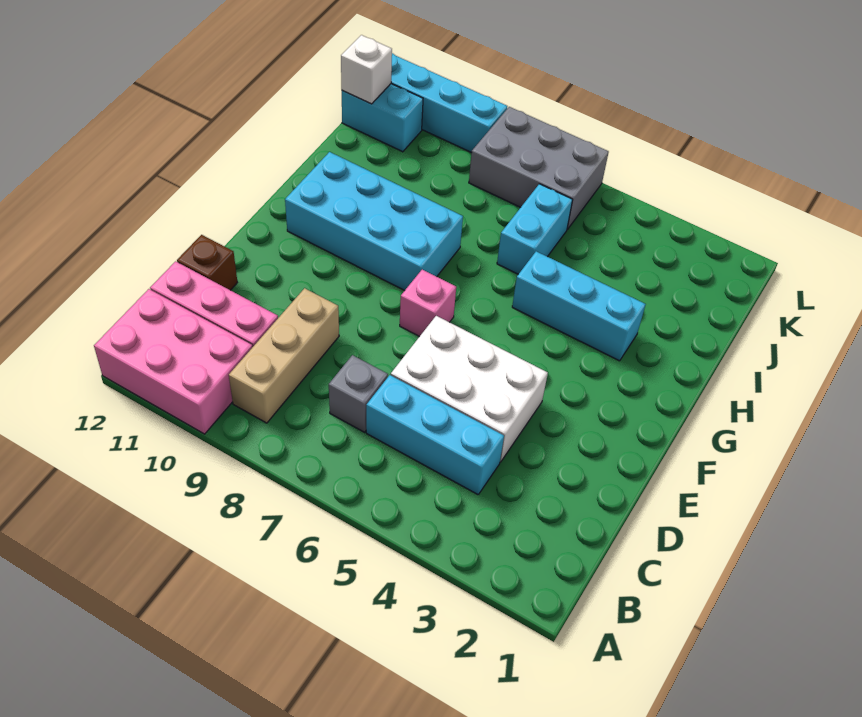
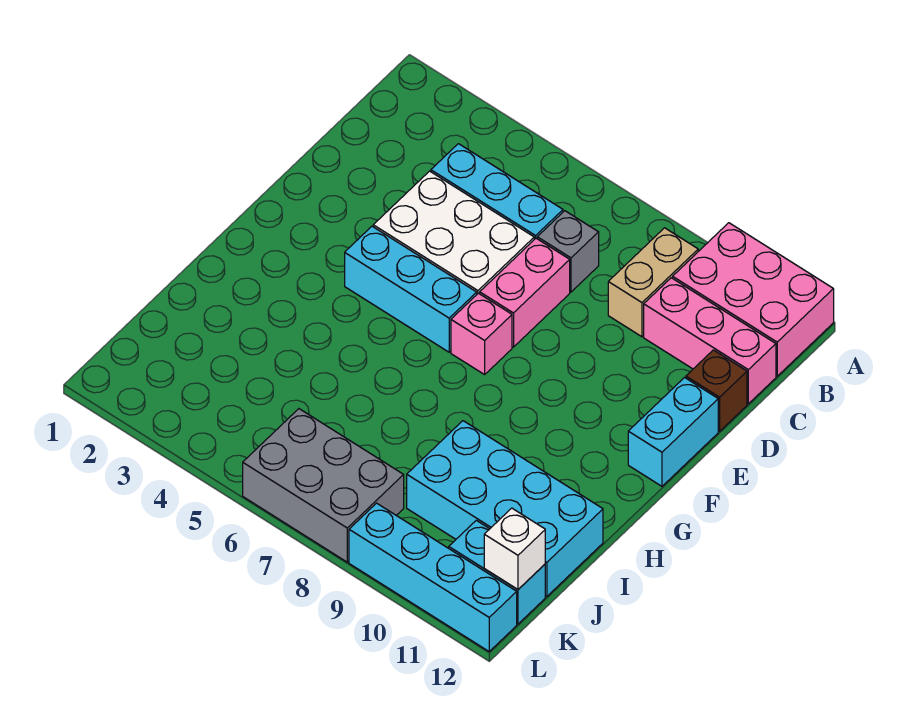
tan 1x3 brick [229,288,339,423] -> tan 1x2 brick [608,228,698,337]
none -> pink 1x2 brick [480,238,570,347]
cyan 2x4 brick [285,152,463,291] -> cyan 2x4 brick moved to [407,421,603,597]
cyan 1x3 brick [512,251,646,361] -> cyan 1x3 brick moved to [345,226,477,352]
cyan 1x2 brick [497,184,573,274] -> cyan 1x2 brick moved to [628,378,718,486]

